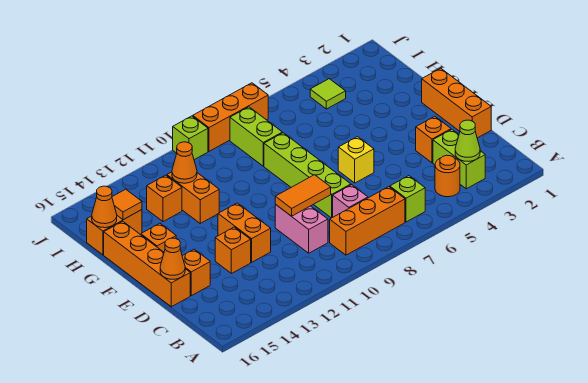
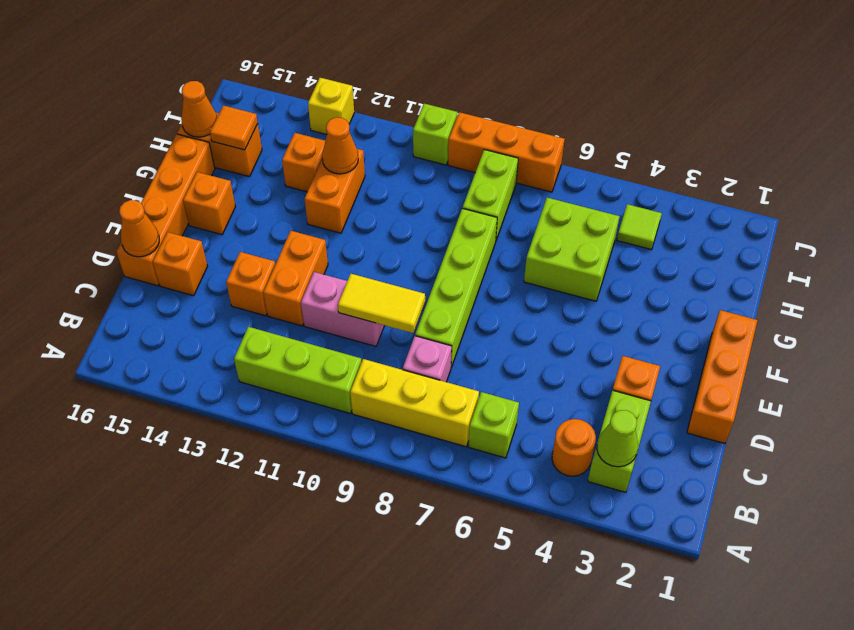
orange 1x3 brick [330,187,405,255] -> yellow 1x3 brick [350,359,479,447]
none -> lime 1x3 brick [234,327,362,413]
pink 1x2 brick [275,205,328,253] -> pink 1x2 brick turned to [301,272,385,346]
orange 1x2 tile [275,175,331,216] -> yellow 1x2 tile [338,274,425,333]
yellow 1x1 brick [338,137,374,183] -> yellow 1x1 brick moved to [308,78,354,134]
none -> lime 2x2 brick [524,198,620,301]

